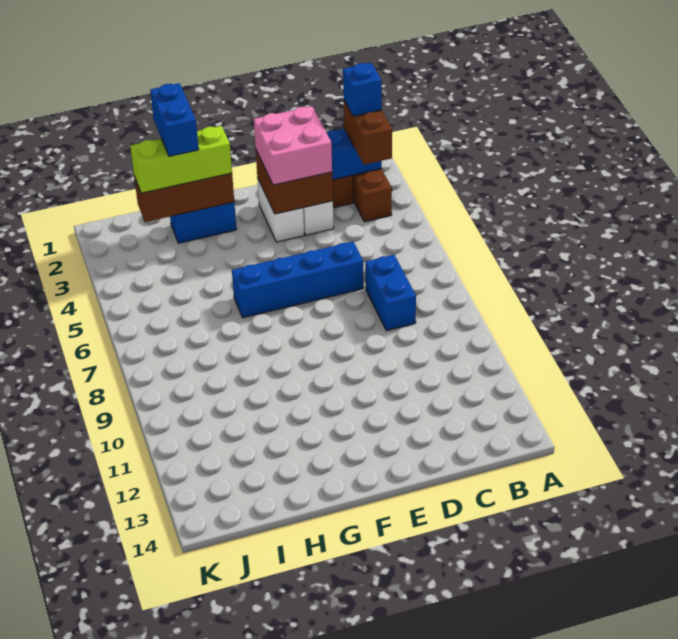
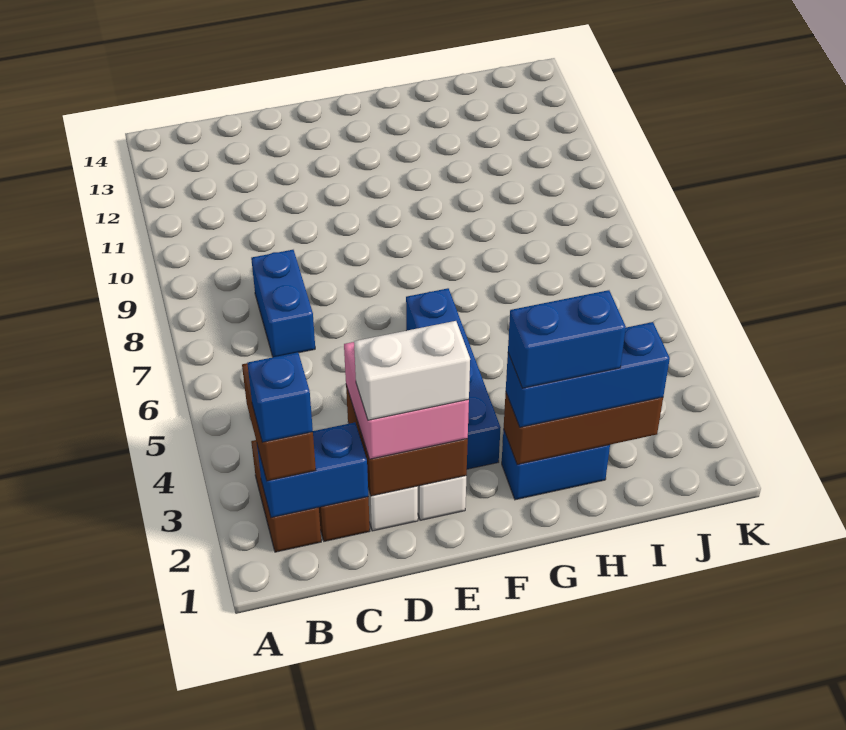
none -> white 1x2 brick [354,321,470,420]
blue 1x4 brick [232,241,364,318] -> blue 1x4 brick turned to [406,288,501,469]
lime 1x3 brick [130,126,232,193] -> blue 1x3 brick [506,322,670,427]
blue 1x2 brick [150,83,199,156] -> blue 1x2 brick turned to [508,290,626,388]

